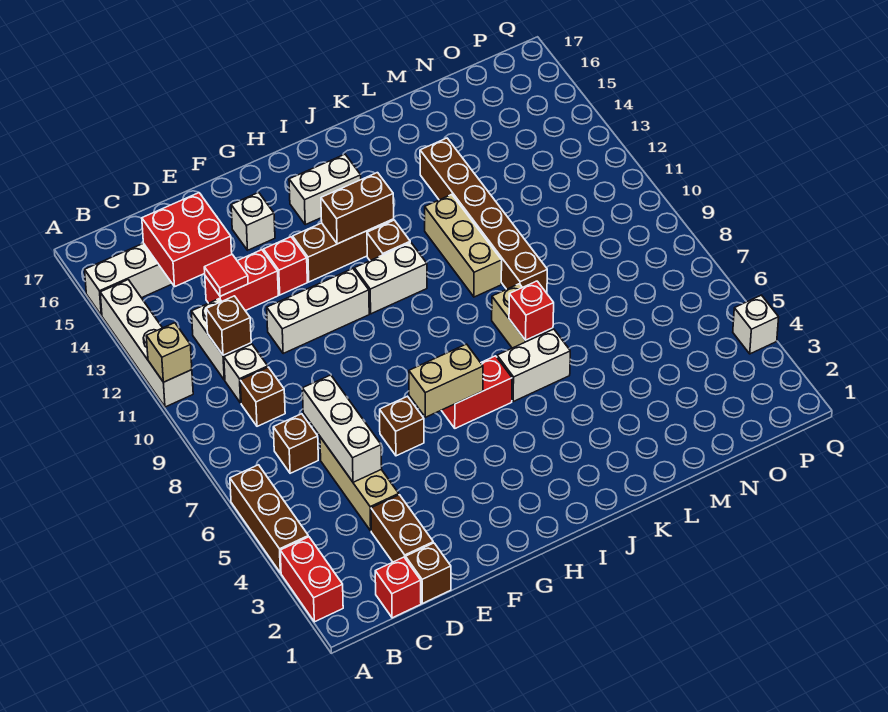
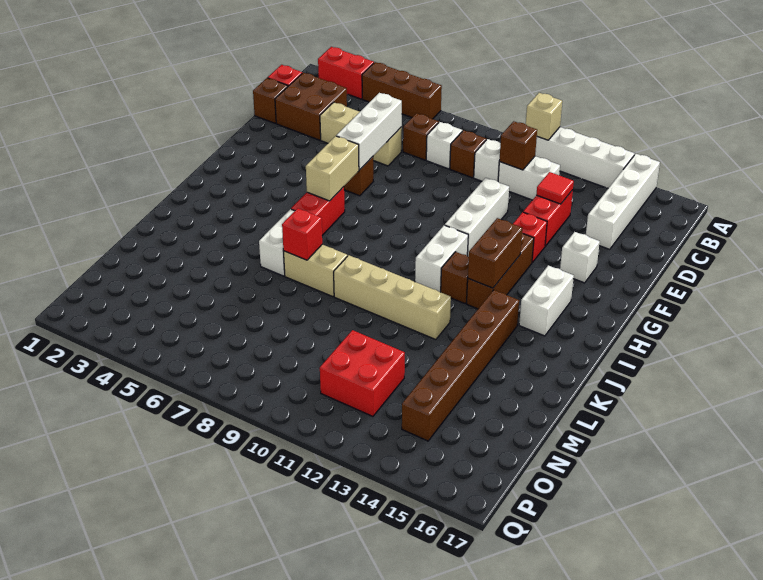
red 2x2 brick [142,193,232,287] -> red 2x2 brick moved to [320,330,405,416]
brown 1x2 brick [371,495,433,562] -> brown 2x2 brick [275,73,347,140]
white 1x3 brick [302,375,382,482] -> white 1x3 brick turned to [336,93,402,170]
tan 1x3 brick [425,194,502,297] -> tan 1x4 brick [334,255,451,340]
brown 1x6 brick [420,138,547,293] -> brown 1x6 brick turned to [402,290,519,441]
white 1x1 brick [733,295,779,354] -> white 1x1 brick moved to [426,122,462,169]

